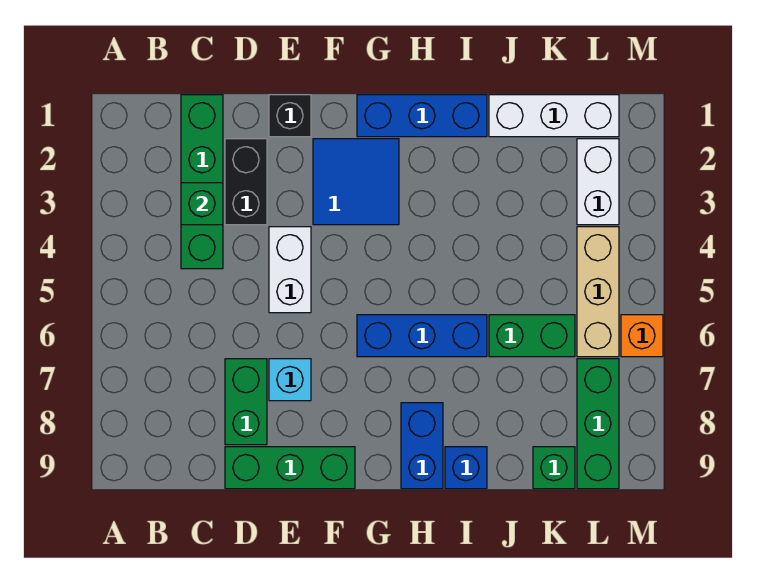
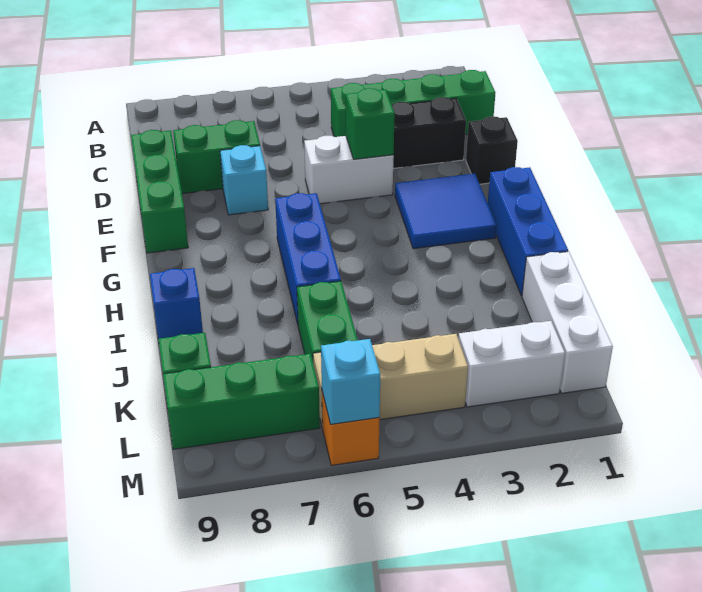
green 1x1 brick [181,183,223,225] -> green 1x1 brick moved to [346,88,395,159]
blue 1x2 brick [401,403,443,489] -> none
none -> cyan 1x1 brick [321,339,380,424]

